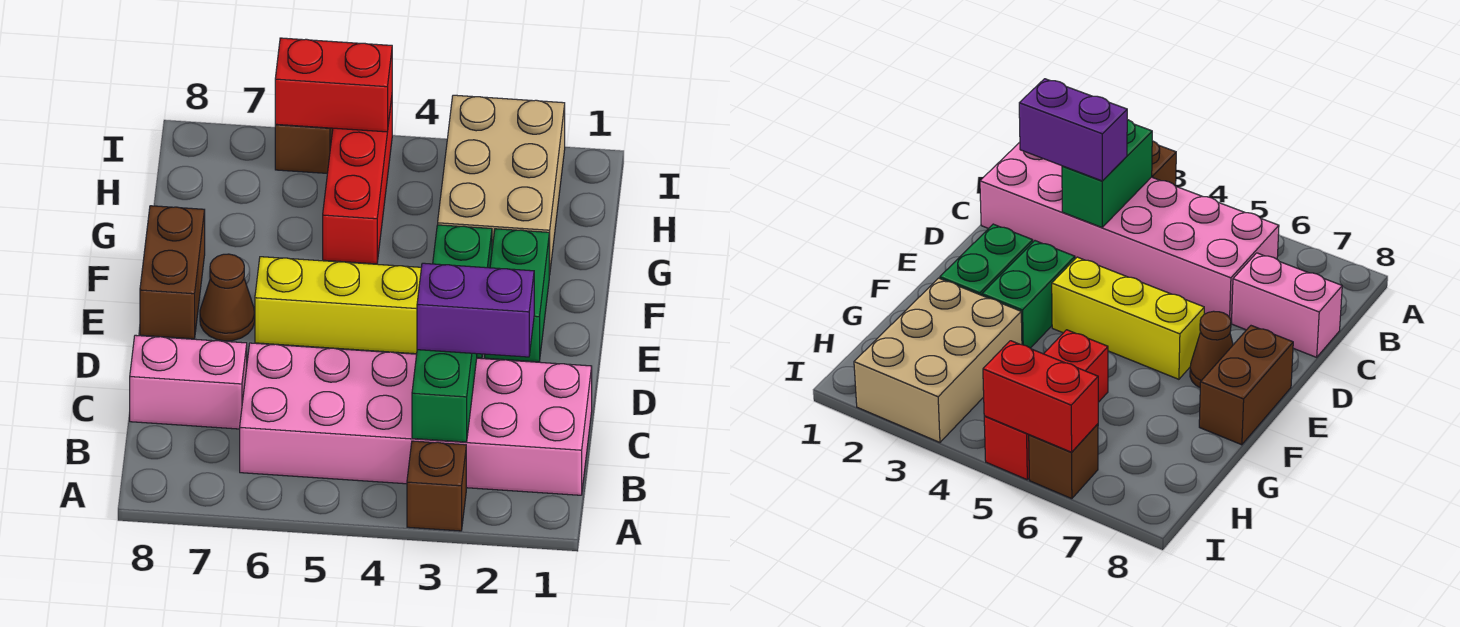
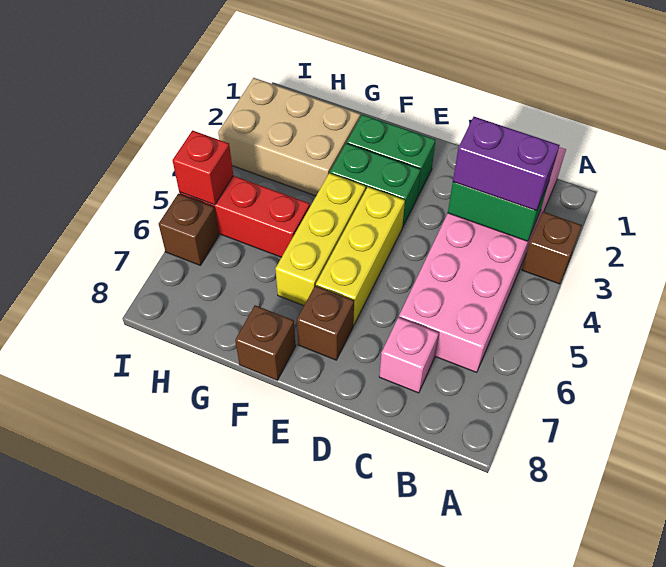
purple 1x2 brick [417,263,534,357] -> purple 1x2 brick turned to [453,117,560,211]
pink 1x2 brick [130,335,247,429] -> pink 1x1 brick [379,317,439,393]
brown 1x1 cone [200,254,255,341] -> brown 1x1 brick [297,286,354,360]
brown 1x2 brick [140,206,205,339] -> brown 1x1 brick [235,305,296,380]
none -> yellow 1x3 brick [276,173,366,306]
red 1x2 brick [275,38,392,132] -> red 1x1 brick [172,131,233,205]

